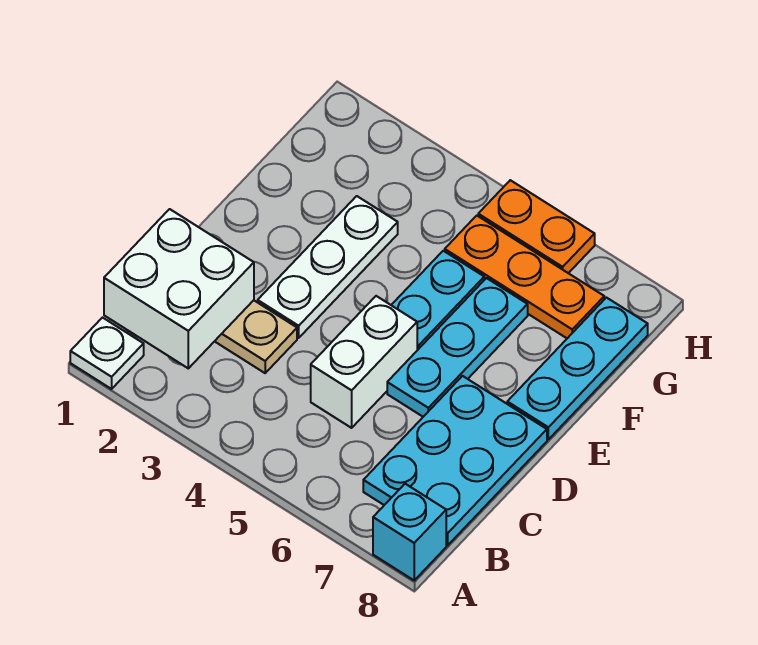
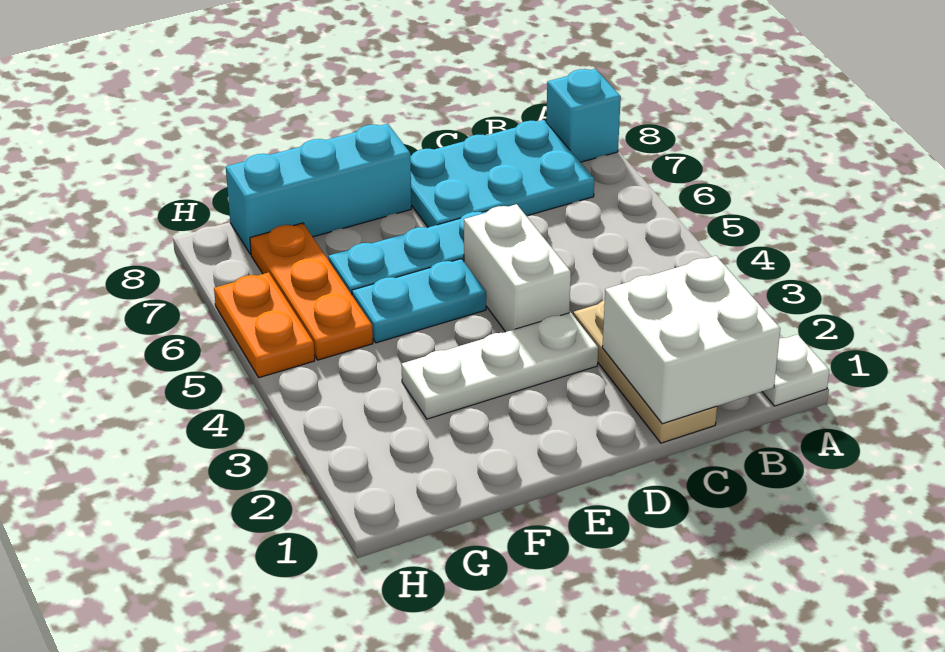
white 1x2 brick [311,296,417,428] -> white 1x2 brick turned to [464,204,571,332]
cyan 1x3 plate [507,298,648,439] -> cyan 1x3 brick [226,124,412,254]

